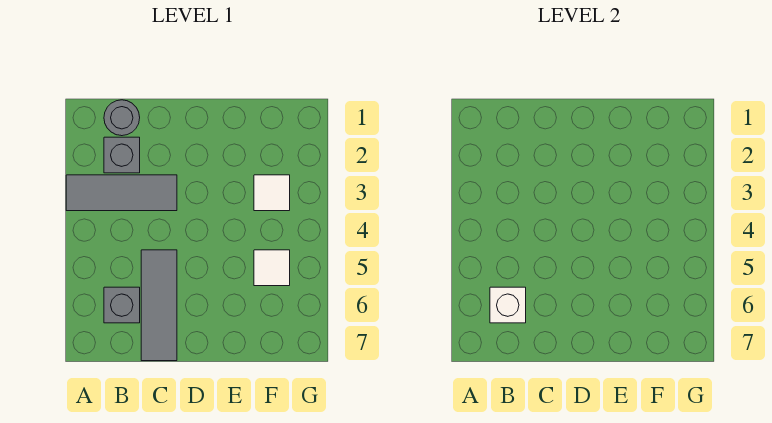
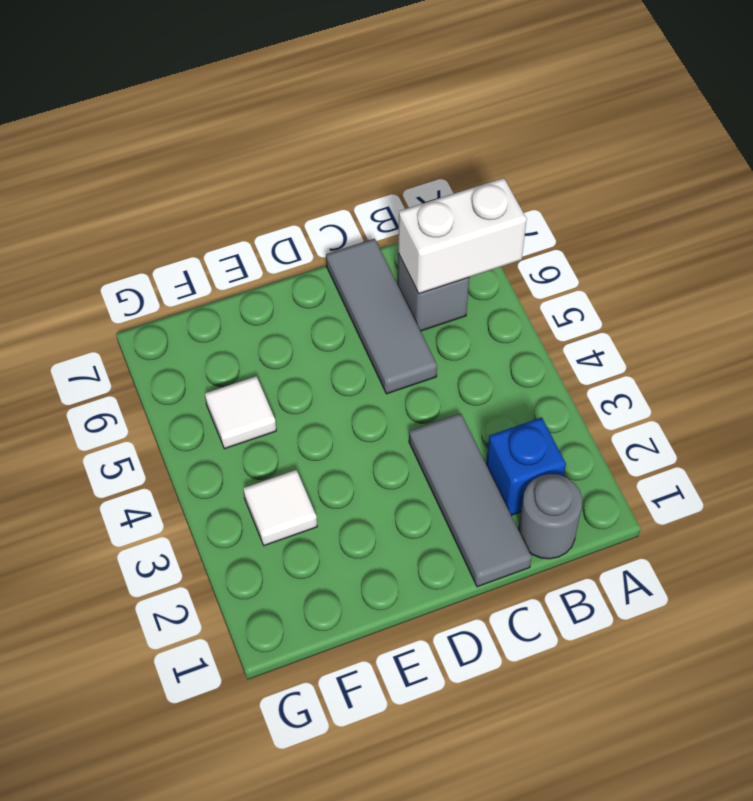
grey 1x3 tile [66,175,177,211] -> grey 1x3 tile turned to [409,413,532,587]
grey 1x1 brick [104,137,140,173] -> blue 1x1 brick [486,417,566,515]
white 1x1 brick [490,287,526,323] -> white 1x2 brick [398,178,527,294]

